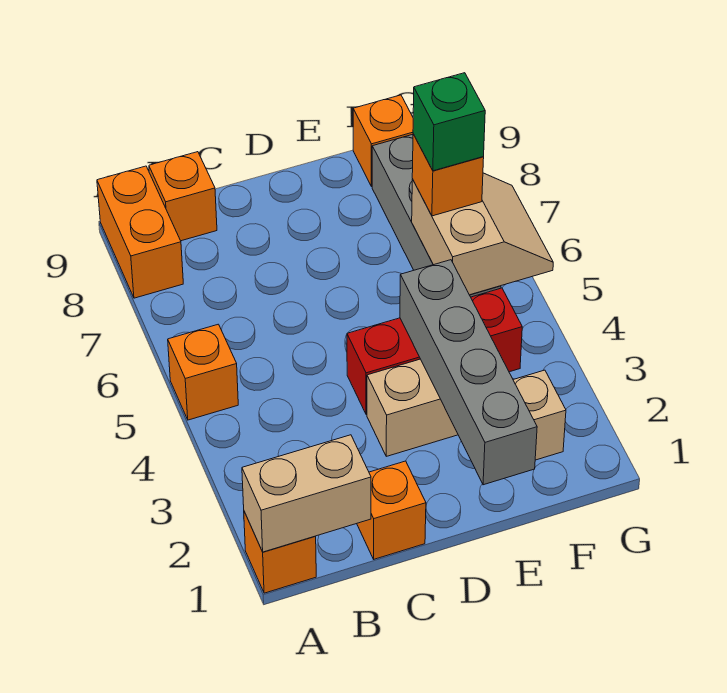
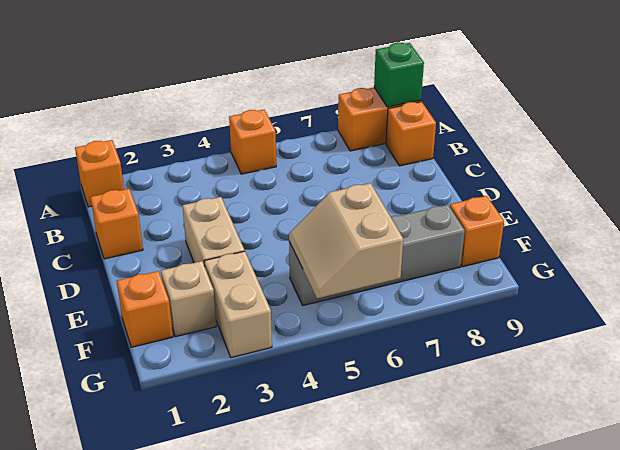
tan 1x2 brick [242,435,371,552] -> tan 1x2 brick moved to [204,251,272,358]
red 1x3 brick [347,288,522,415] -> none
grey 1x4 brick [400,260,537,485] -> none
tan 2x2 slope [412,173,553,295] -> tan 2x2 slope turned to [289,183,403,298]
orange 1x1 brick [412,134,484,216] -> orange 1x1 brick moved to [117,271,173,347]
green 1x1 brick [413,73,485,171] -> green 1x1 brick moved to [374,43,424,107]

